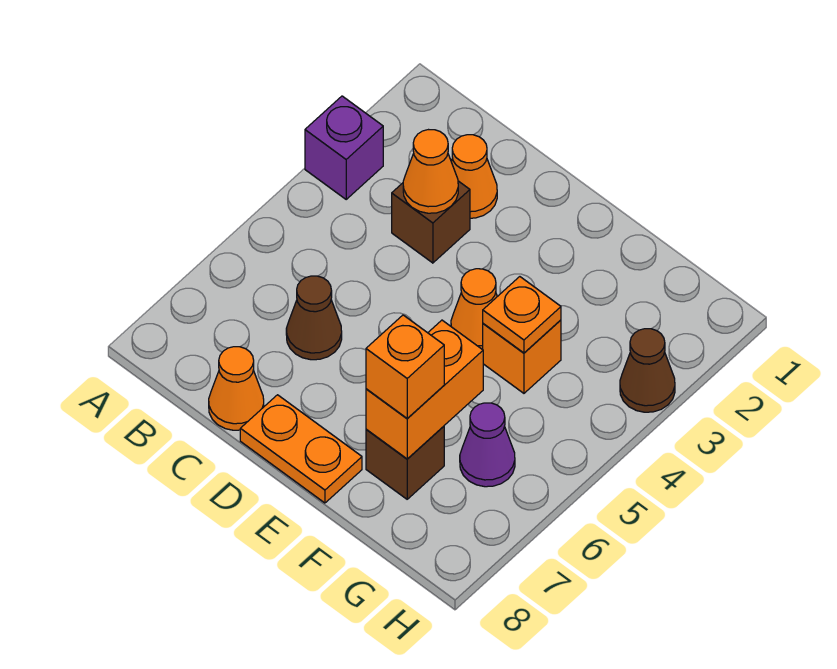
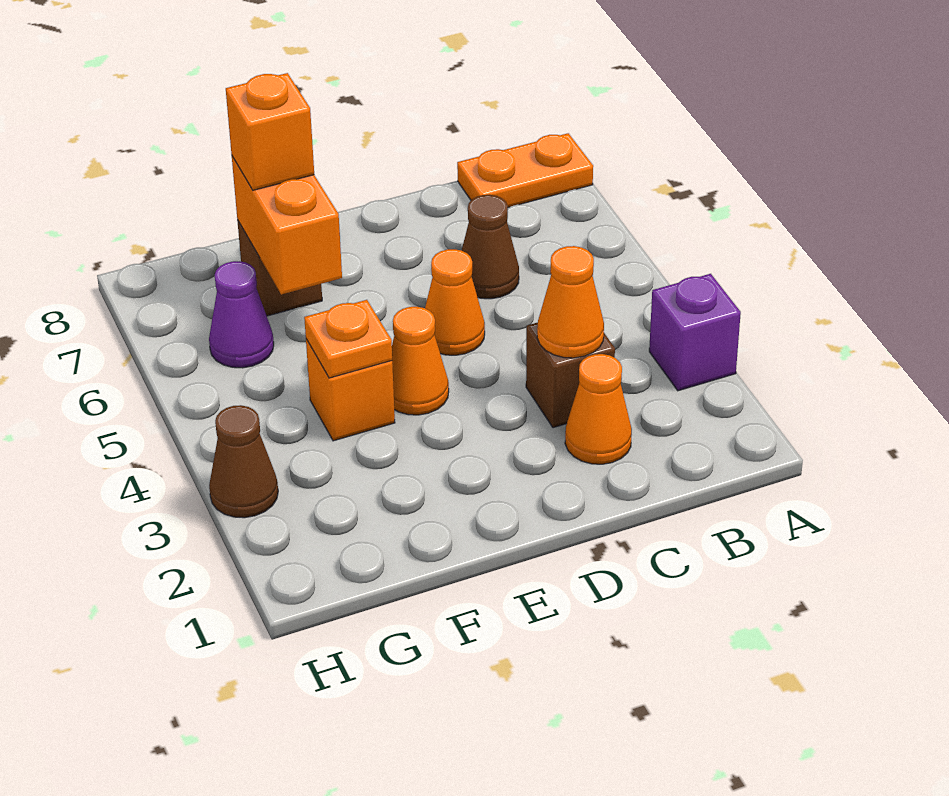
orange 1x1 cone [209,347,264,430] -> orange 1x1 cone moved to [425,249,485,355]
orange 1x2 plate [240,395,362,503] -> orange 1x2 plate moved to [457,133,593,207]

